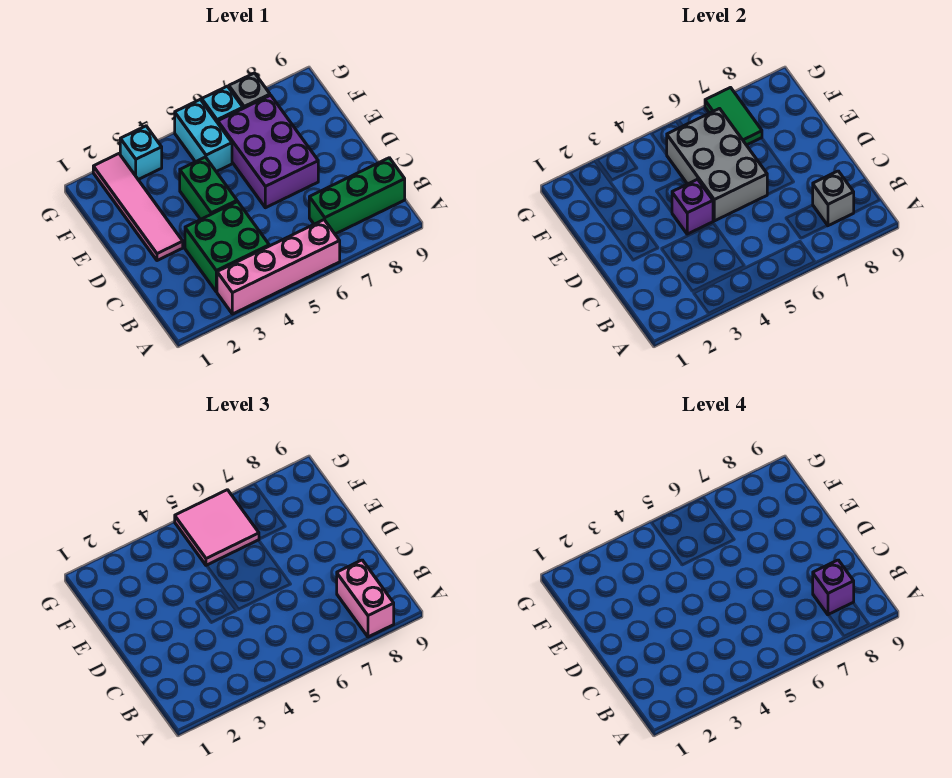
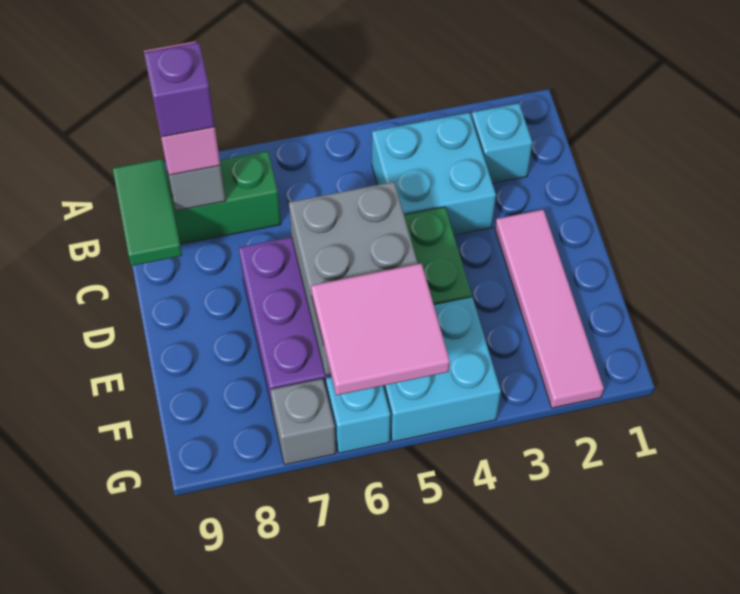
pink 1x4 brick [217,220,340,314] -> none
green 2x2 brick [185,202,269,292] -> cyan 2x2 brick [372,113,496,235]
purple 1x1 brick [672,179,713,234] -> none
cyan 1x2 brick [175,99,232,172] -> cyan 2x2 brick [383,297,501,442]
green 1x2 tile [705,88,762,145] -> green 1x2 tile moved to [113,159,182,266]
cyan 1x1 brick [120,126,162,180] -> cyan 1x1 brick moved to [472,103,533,183]

